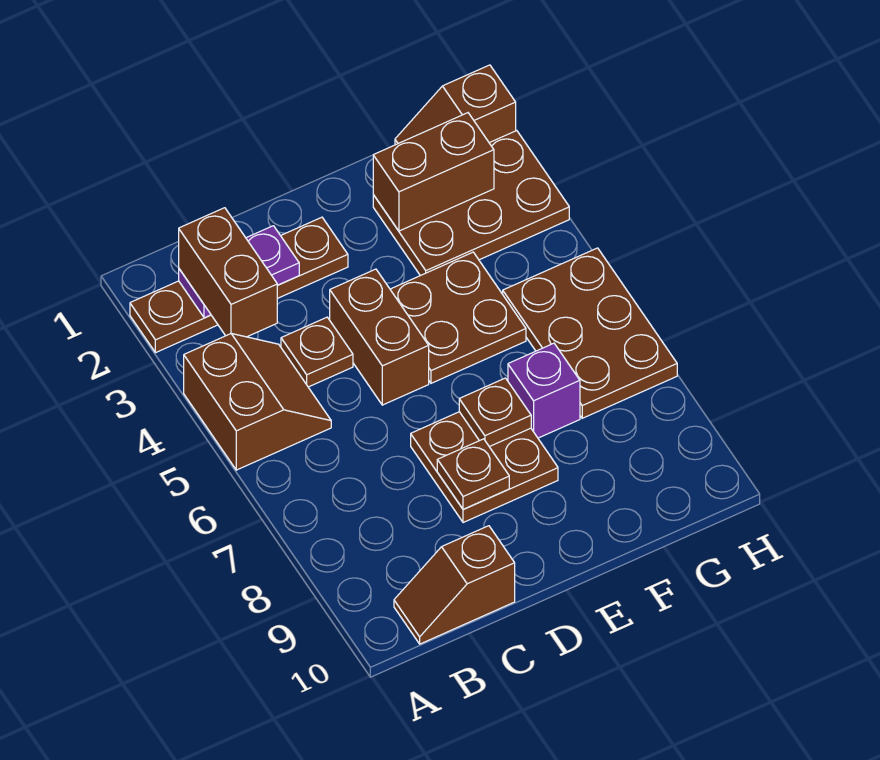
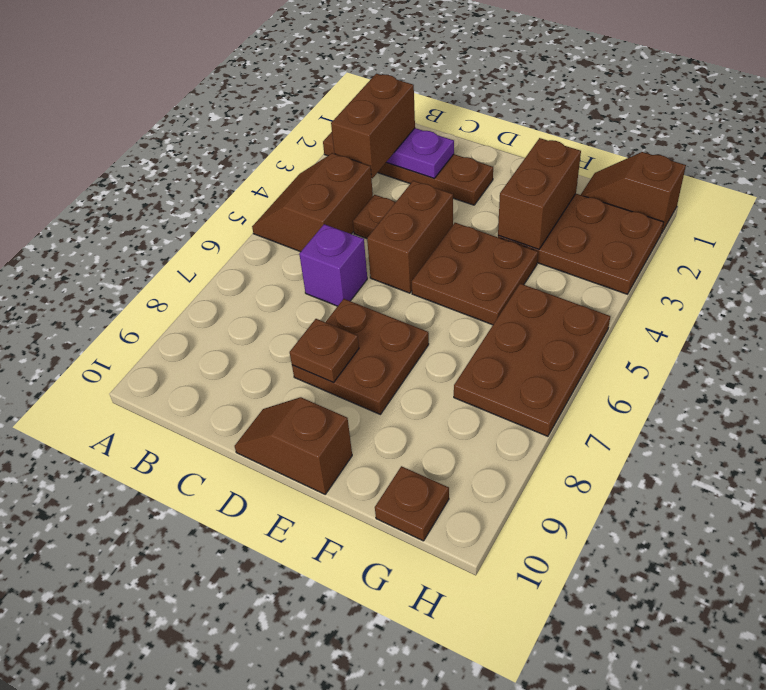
brown 2x2 slope [184,334,331,470] -> brown 2x2 slope turned to [252,153,373,252]
brown 1x2 slope [394,526,515,644] -> brown 1x2 slope moved to [235,397,352,494]
brown 1x1 plate [459,378,531,447] -> brown 1x1 plate moved to [375,466,449,541]
brown 1x2 brick [373,113,494,231] -> brown 1x2 brick turned to [498,138,581,249]
purple 1x1 brick [508,343,580,438] -> purple 1x1 brick moved to [299,224,367,306]

